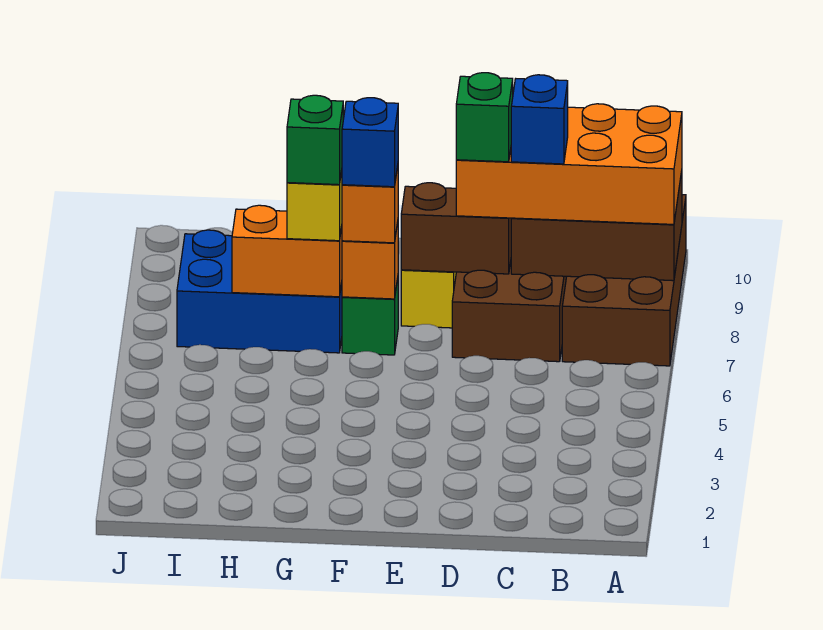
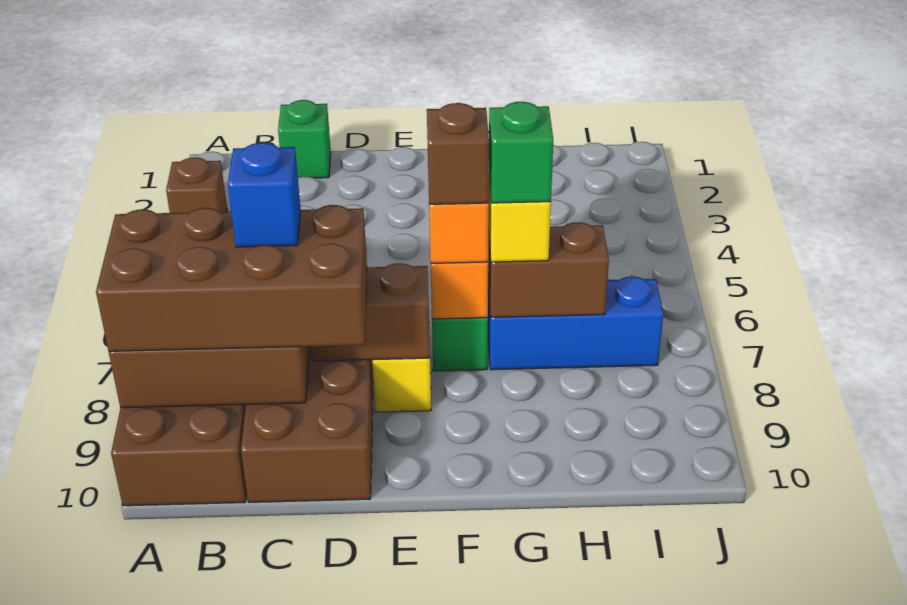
none -> brown 1x1 brick [166,157,227,213]
orange 2x4 brick [456,104,682,224] -> brown 2x4 brick [96,205,367,351]
green 1x1 brick [456,73,513,162] -> green 1x1 brick moved to [278,100,331,178]
blue 1x1 brick [342,98,398,187] -> brown 1x1 brick [427,103,489,204]
blue 2x3 brick [177,230,342,353] -> blue 1x3 brick [488,276,663,370]
orange 1x2 brick [232,205,342,297] -> brown 1x2 brick [488,222,609,317]

